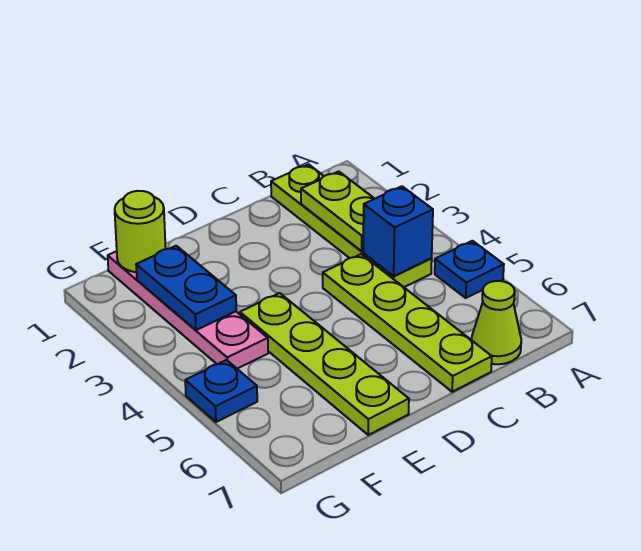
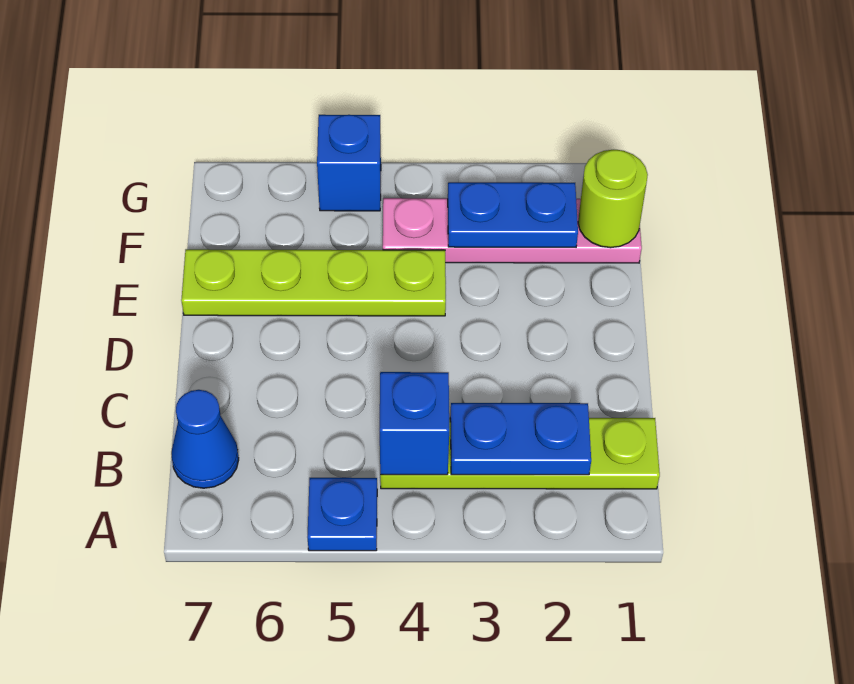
lime 1x2 plate [301,171,375,251] -> blue 1x2 plate [450,403,591,475]
lime 1x1 cone [471,281,521,364] -> blue 1x1 cone [171,390,239,488]
lime 1x4 plate [323,254,492,392] -> none
blue 1x1 plate [185,360,257,422] -> blue 1x1 brick [317,115,381,211]

